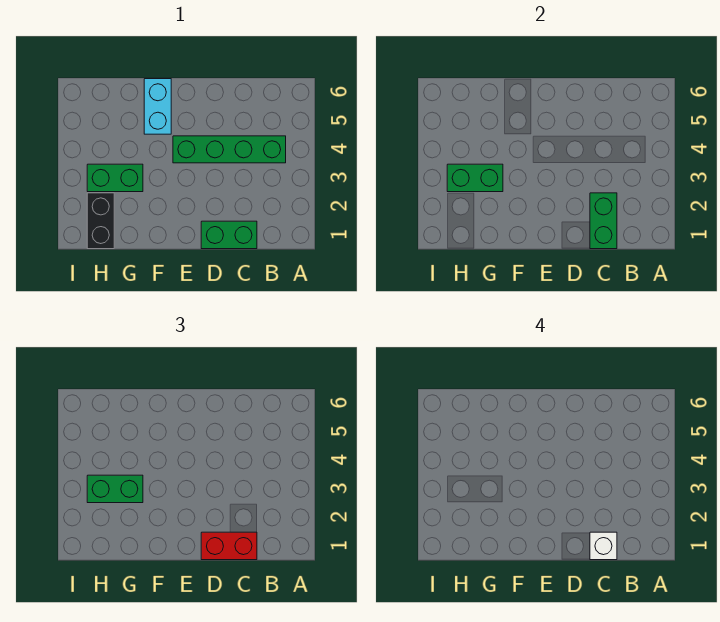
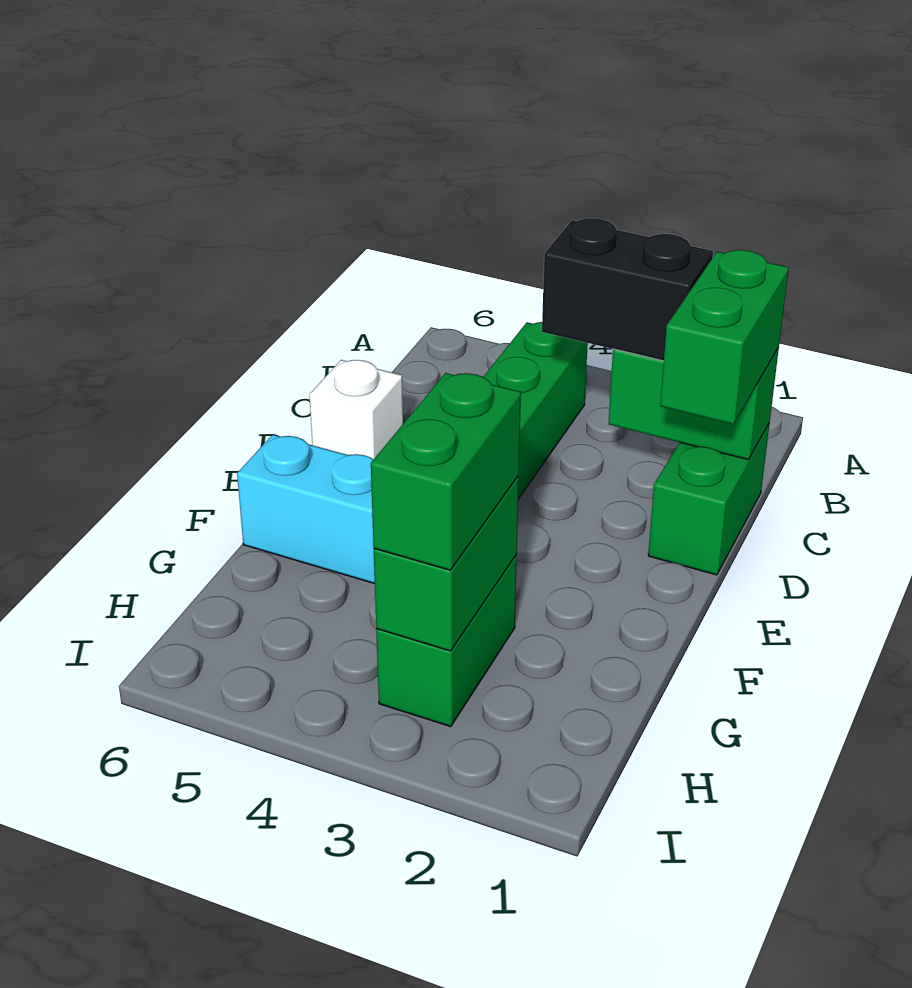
red 1x2 brick [201,532,257,560] -> green 1x2 brick [660,250,789,424]
white 1x1 brick [590,532,617,560] -> white 1x1 brick moved to [309,360,403,460]
black 1x2 brick [87,193,114,249] -> black 1x2 brick moved to [542,218,713,361]

